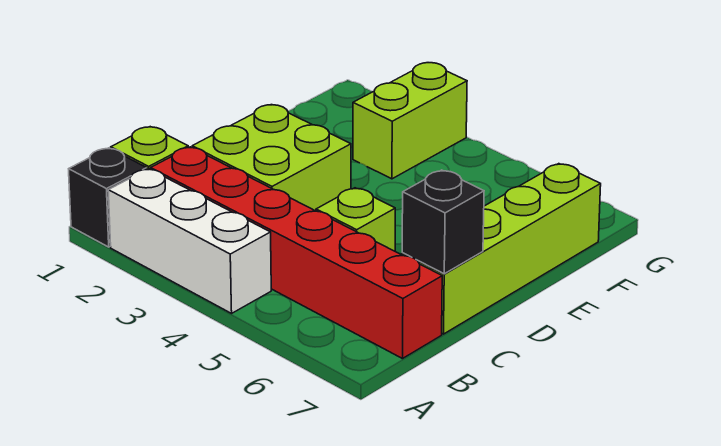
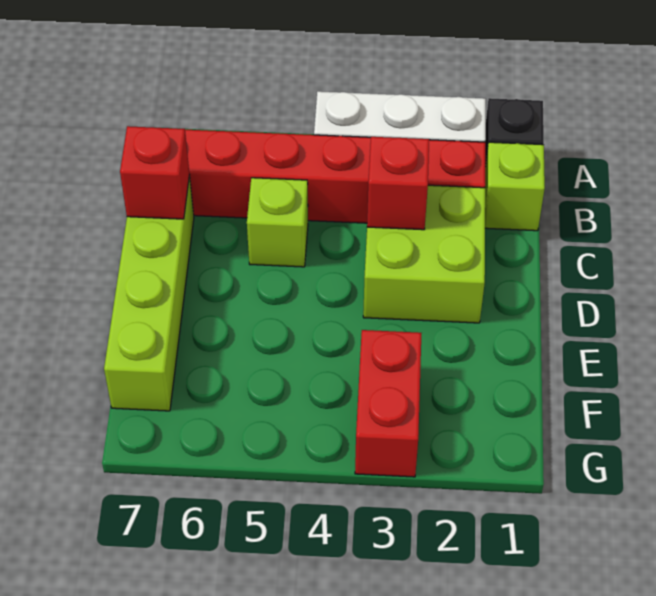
none -> red 1x1 brick [367,137,429,230]
black 1x1 brick [402,170,484,274] -> red 1x1 brick [120,126,189,219]
lime 1x2 brick [353,63,467,179] -> red 1x2 brick [355,330,421,477]

